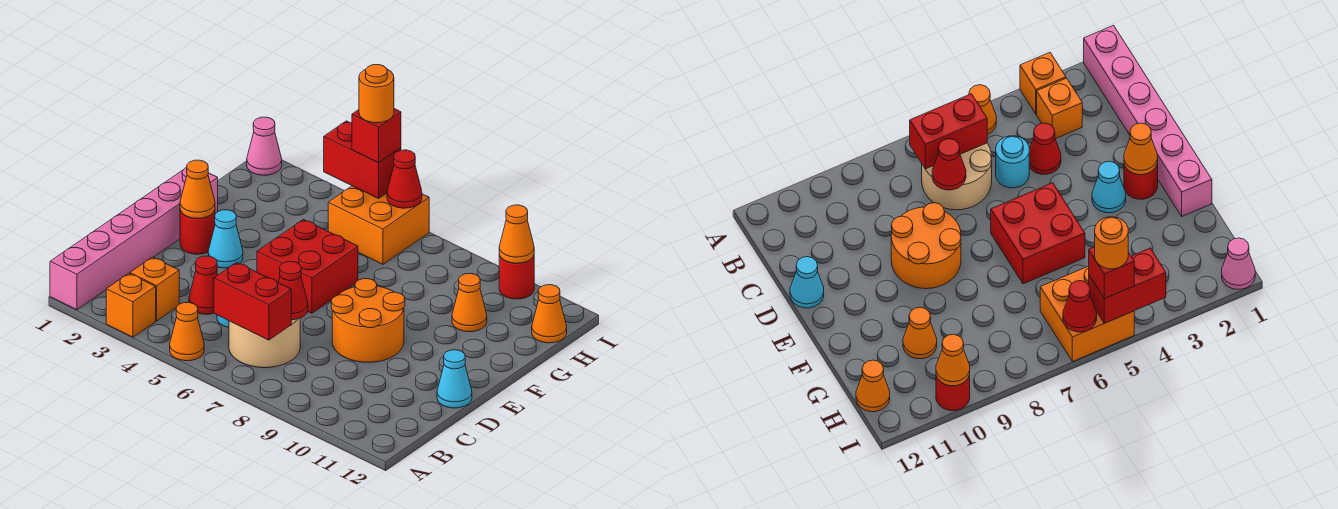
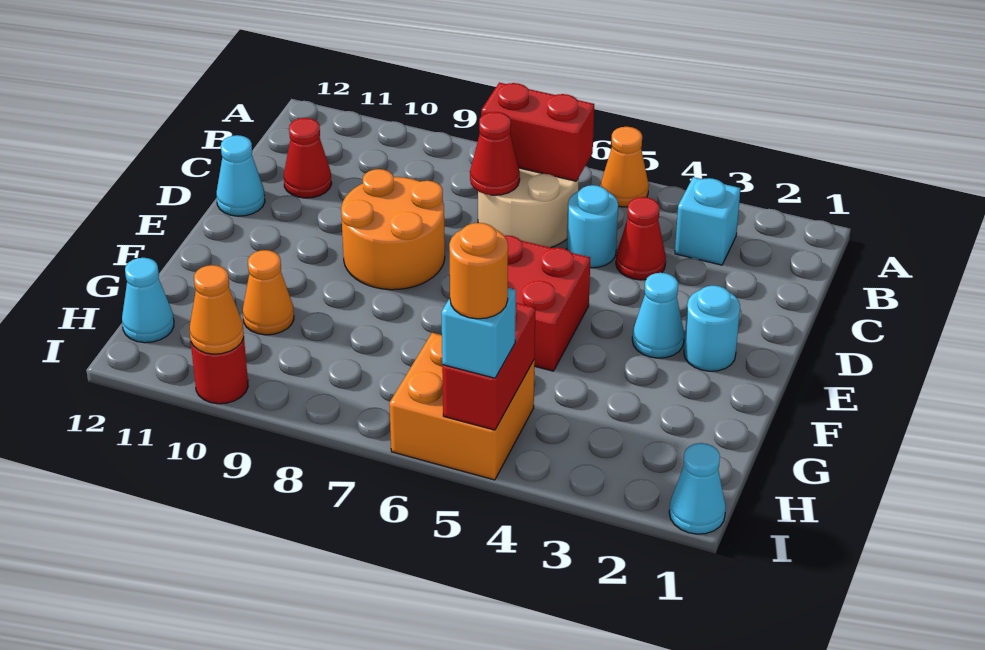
pink 1x6 brick [50,167,218,310] -> none
orange 1x1 brick [106,274,156,337] -> none
orange 1x1 brick [130,257,179,321] -> cyan 1x1 brick [675,177,741,265]
red 1x1 round brick [180,210,215,254] -> cyan 1x1 round brick [684,285,740,371]
orange 1x1 cone [180,160,215,218] -> none
orange 1x1 cone [532,285,567,343] -> cyan 1x1 cone [122,258,174,343]
pink 1x1 cone [247,117,282,175] -> cyan 1x1 cone [669,443,726,534]
red 1x2 brick [324,121,401,199] -> red 1x2 brick turned to [442,303,535,430]
red 1x1 brick [352,109,401,163] -> cyan 1x1 brick [441,288,516,378]
red 1x1 cone [387,150,422,208] -> red 1x1 cone moved to [284,118,332,198]

